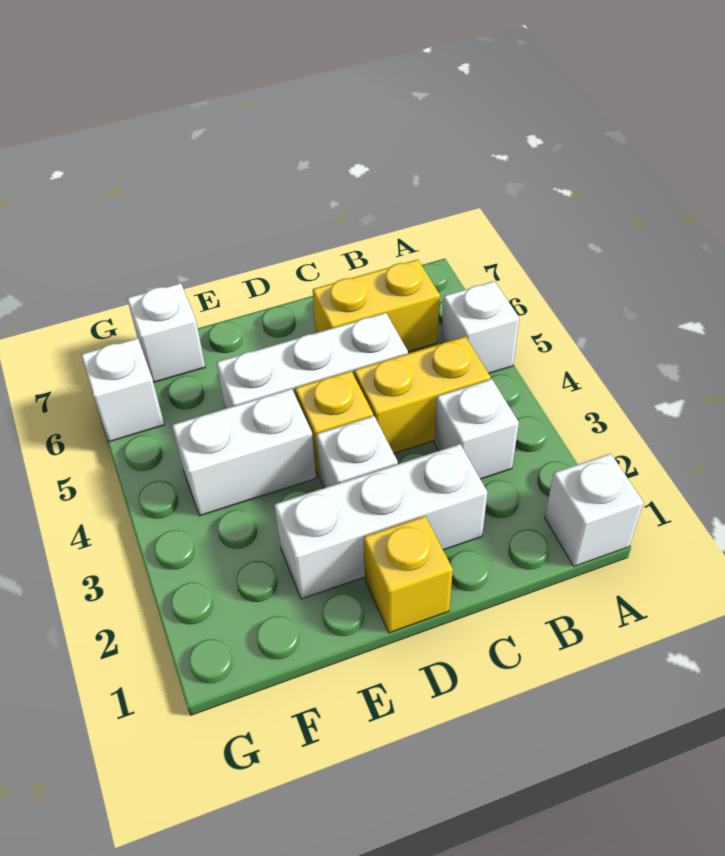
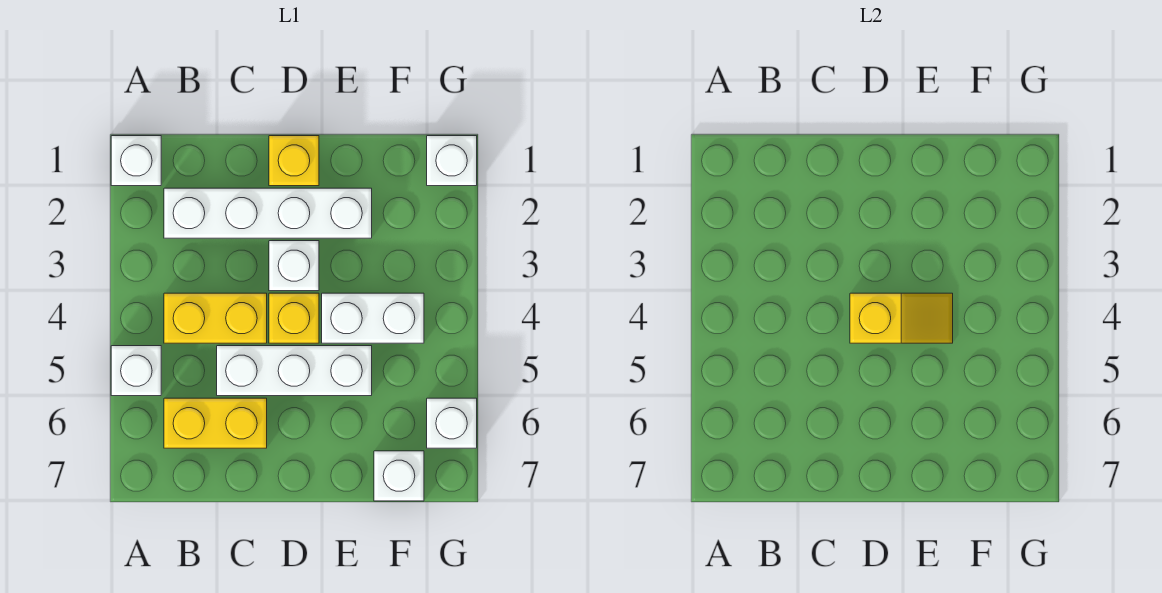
white 1x1 brick [434,379,519,479] -> white 1x1 brick moved to [427,136,477,186]
white 1x3 brick [274,444,487,599] -> white 1x4 brick [164,188,372,238]
none -> yellow 1x2 slope [850,293,953,343]

